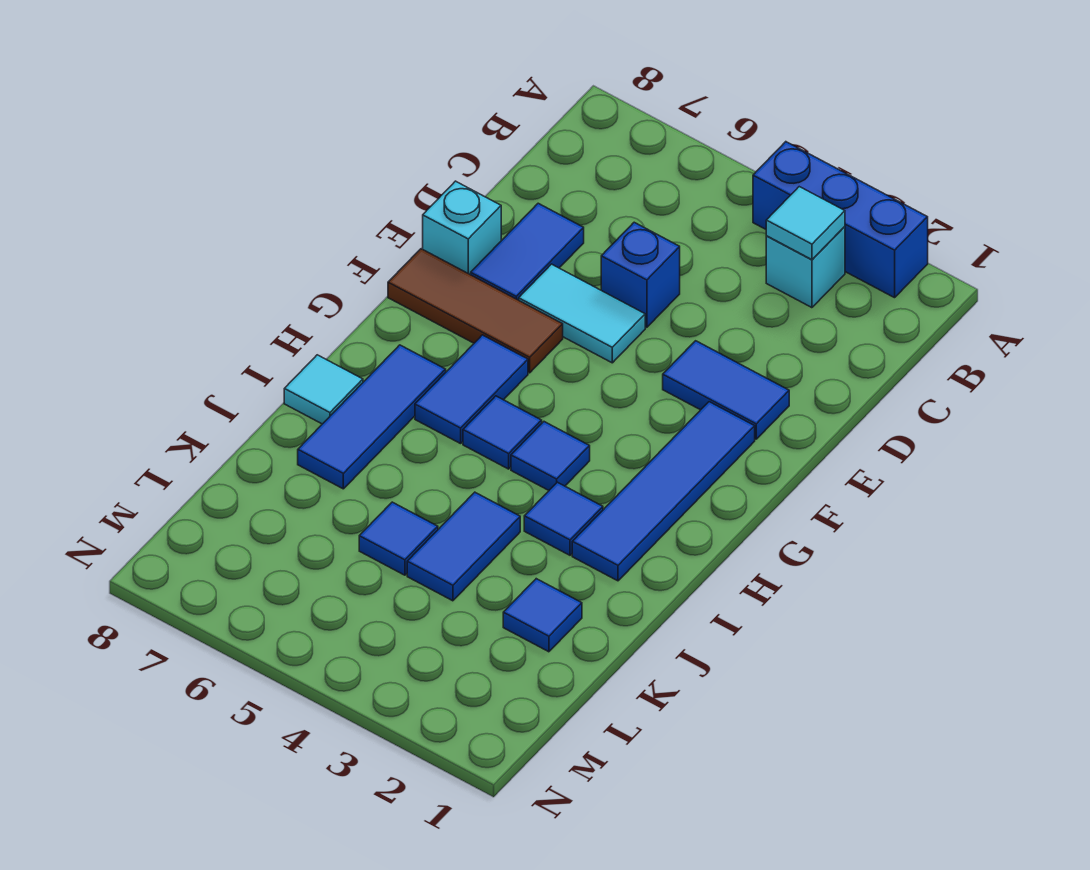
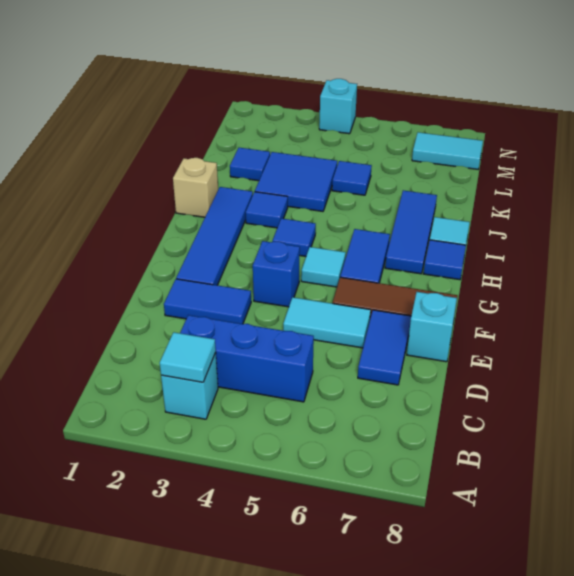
blue 1x3 brick [753,142,928,298] -> blue 1x3 brick moved to [180,315,314,402]
blue 1x1 brick [601,222,680,327] -> blue 1x1 brick moved to [253,241,300,307]
none -> cyan 1x1 tile [301,247,346,287]
blue 1x1 tile [463,396,542,469] -> blue 1x1 tile moved to [424,240,466,280]
none -> tan 1x1 brick [173,158,218,217]
blue 1x2 tile [407,492,520,601] -> blue 2x2 tile [255,152,337,211]
none -> cyan 1x2 tile [412,132,483,169]
none -> cyan 1x1 brick [319,79,357,134]

